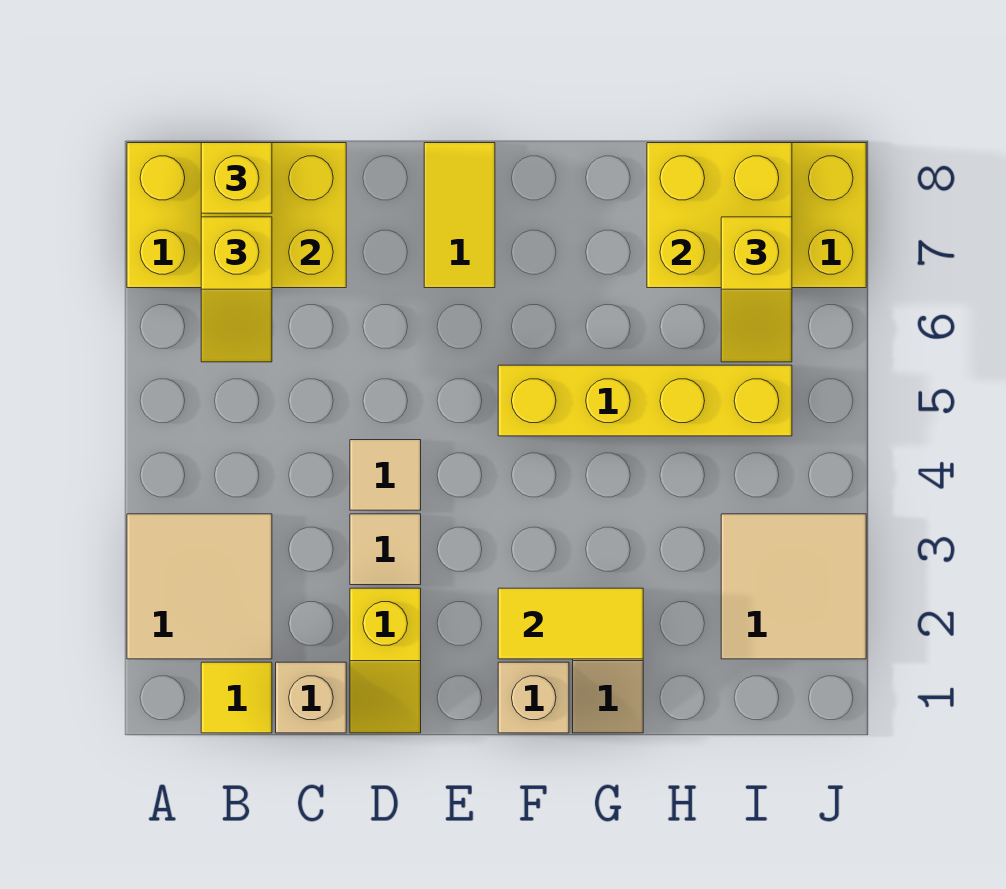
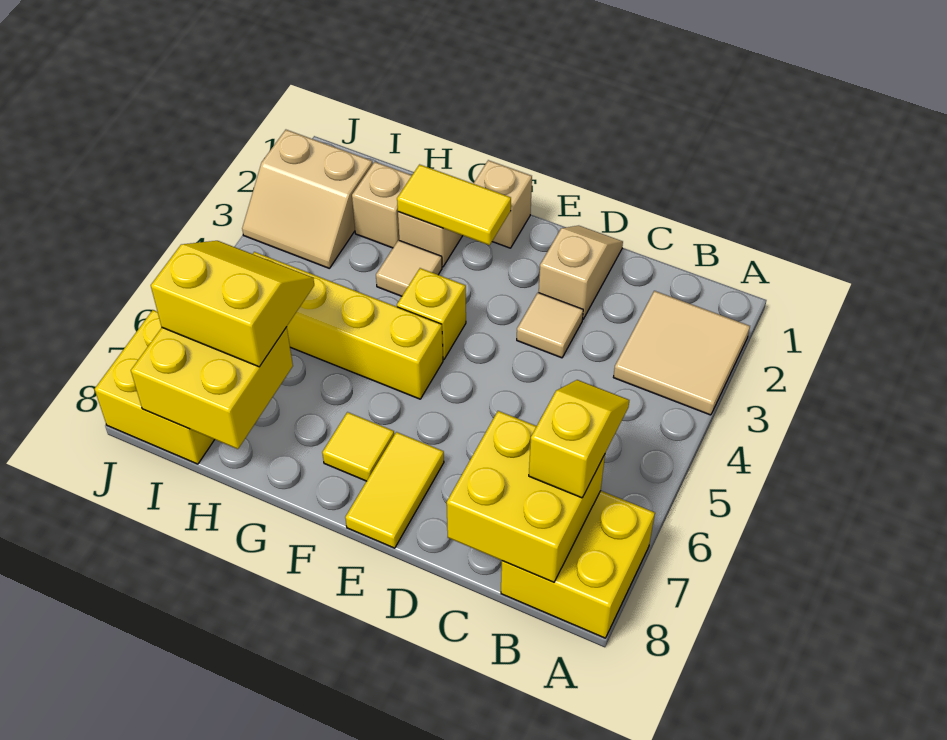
yellow 1x1 tile [201,662,272,733] -> yellow 1x1 tile moved to [322,412,394,481]
yellow 1x1 brick [201,143,272,213] -> yellow 1x1 brick moved to [397,268,466,360]
tan 1x1 brick [276,662,346,733] -> tan 1x1 brick moved to [352,162,412,248]
yellow 1x2 slope [350,588,421,733] -> tan 1x2 slope [539,226,623,320]
tan 1x1 tile [350,440,421,510] -> tan 1x1 tile moved to [376,240,442,296]
tan 2x2 tile [721,514,866,659] -> tan 2x2 slope [242,130,373,268]
yellow 1x2 slope [721,217,792,362] -> yellow 2x2 slope [151,241,314,367]

